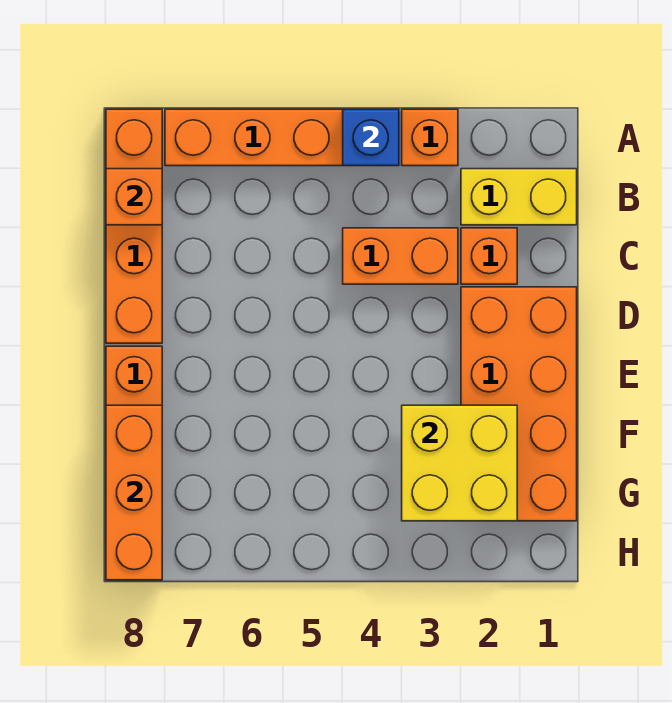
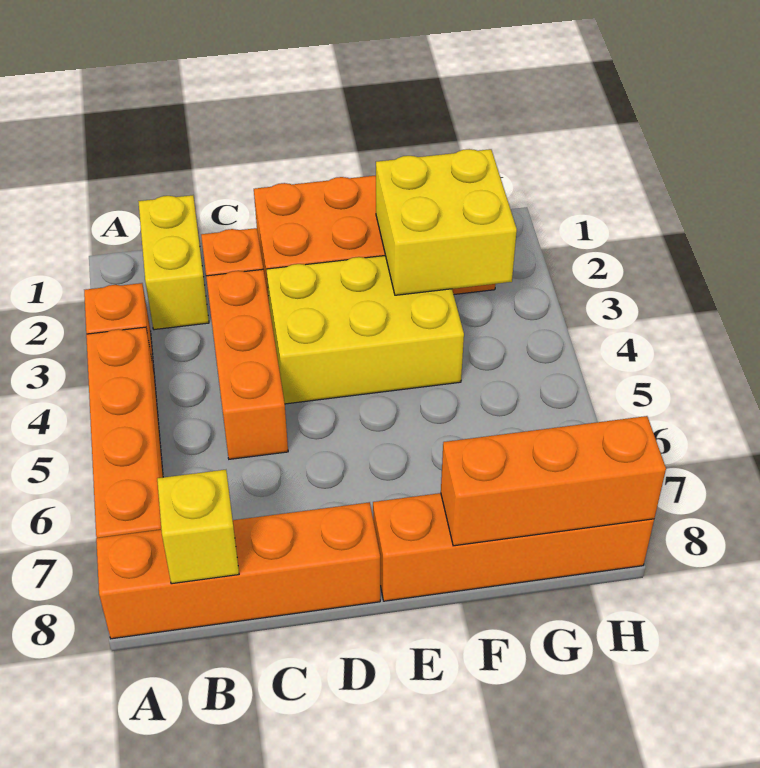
blue 1x1 brick [343,109,399,166] -> none
orange 1x1 brick [106,169,162,225] -> yellow 1x1 brick [157,470,239,584]
orange 1x2 brick [343,228,458,284] -> orange 1x3 brick [206,269,288,459]
none -> yellow 2x3 brick [266,255,464,404]

